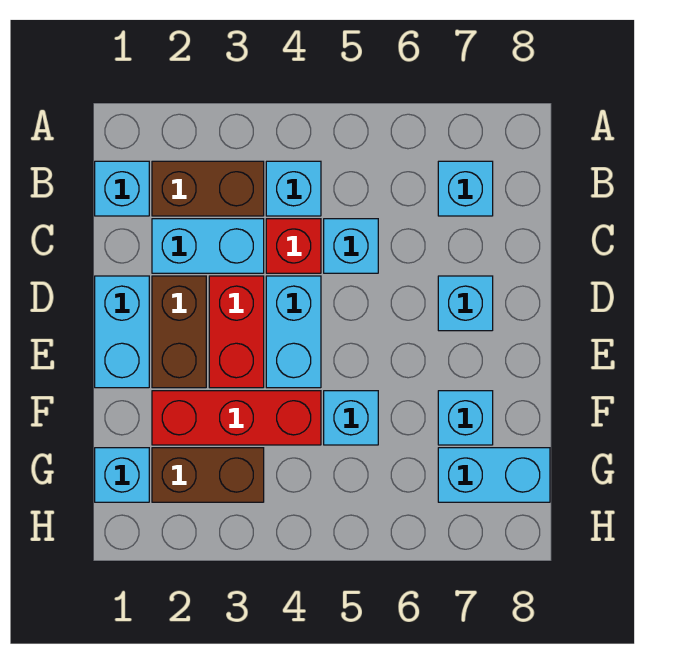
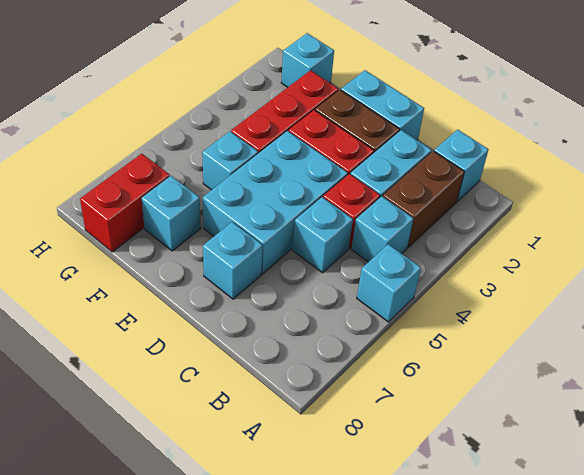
cyan 1x1 brick [438,161,493,216] -> cyan 1x1 brick moved to [357,244,421,322]
cyan 1x2 brick [266,276,321,388] -> cyan 2x3 brick [203,131,348,274]
brown 1x2 brick [152,448,264,502] -> none
cyan 1x2 brick [438,448,550,502] -> red 1x2 brick [80,154,170,252]

